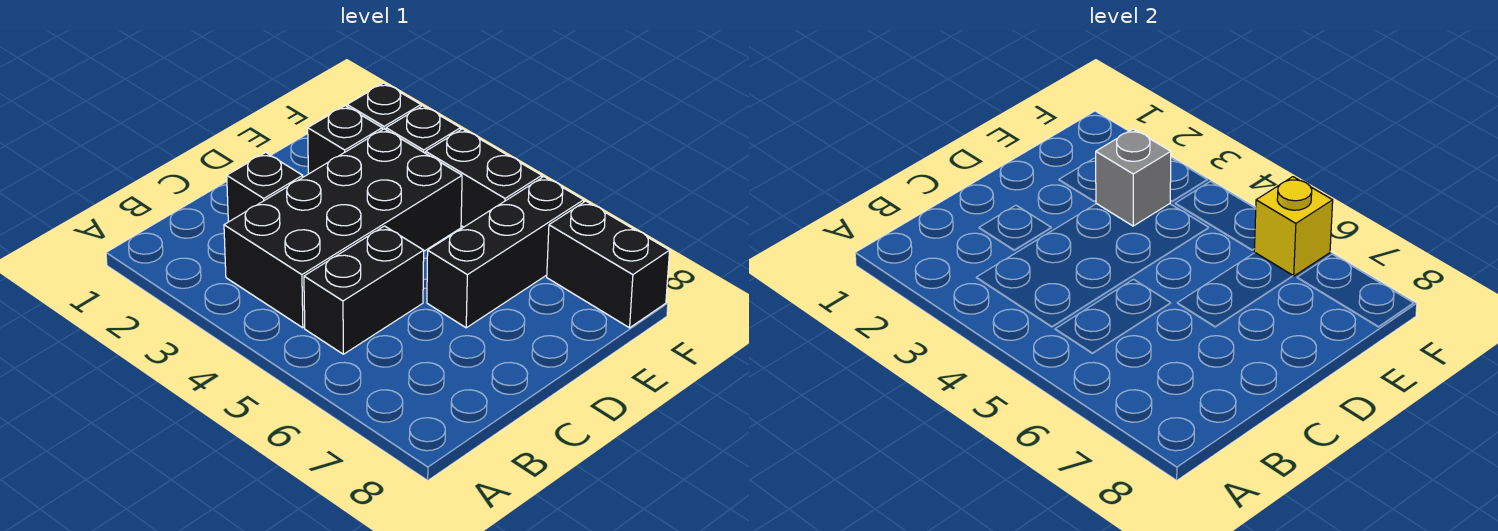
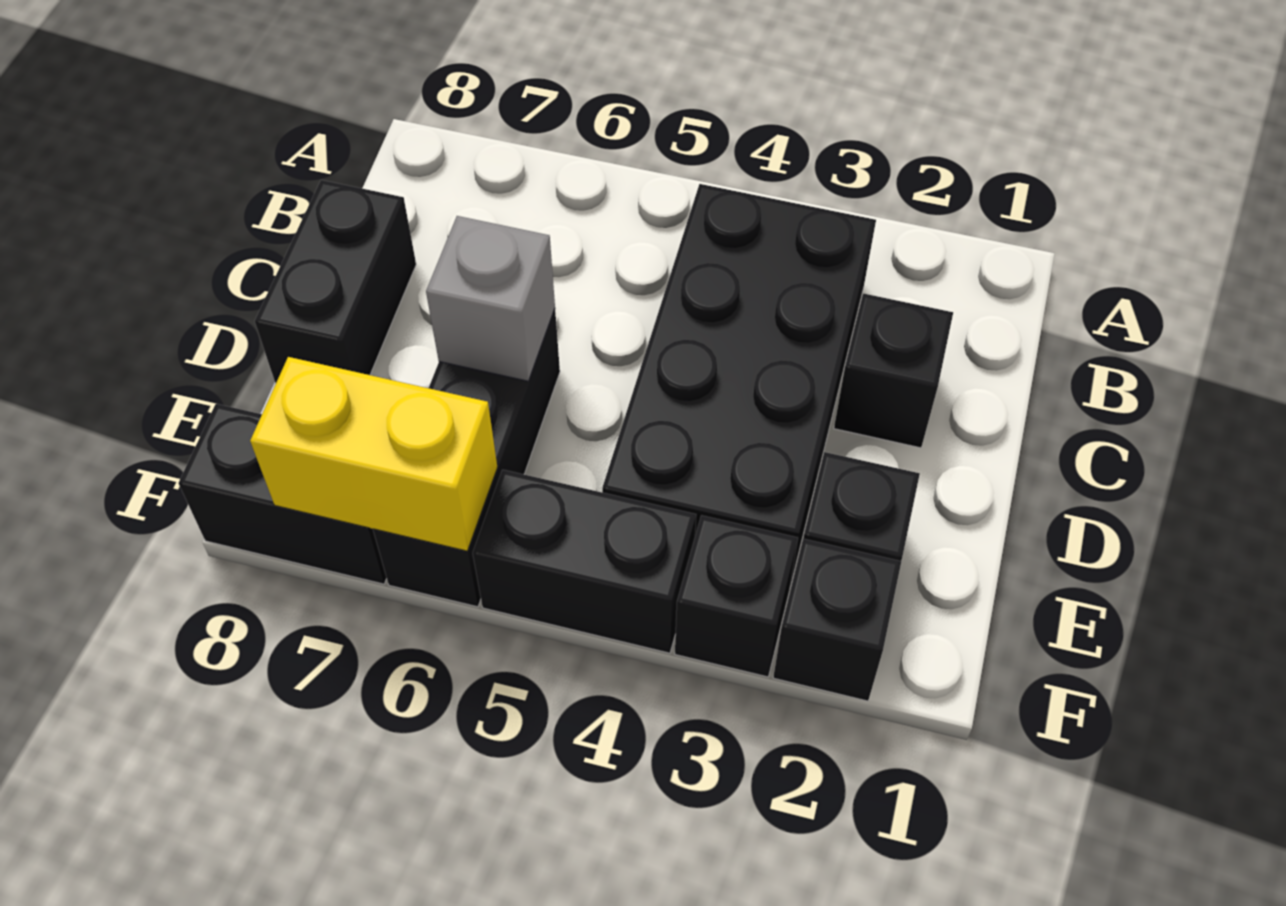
black 1x2 brick [304,226,424,354] -> black 1x2 brick moved to [255,180,416,384]
grey 1x1 brick [1096,129,1171,226] -> grey 1x1 brick moved to [426,216,555,381]
yellow 1x1 brick [1254,177,1333,276] -> yellow 1x2 brick [250,357,497,551]

